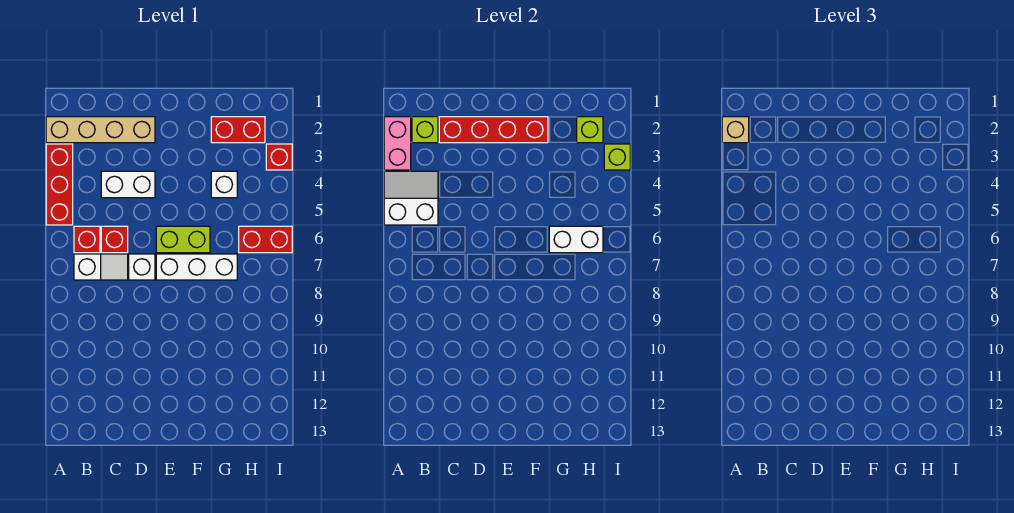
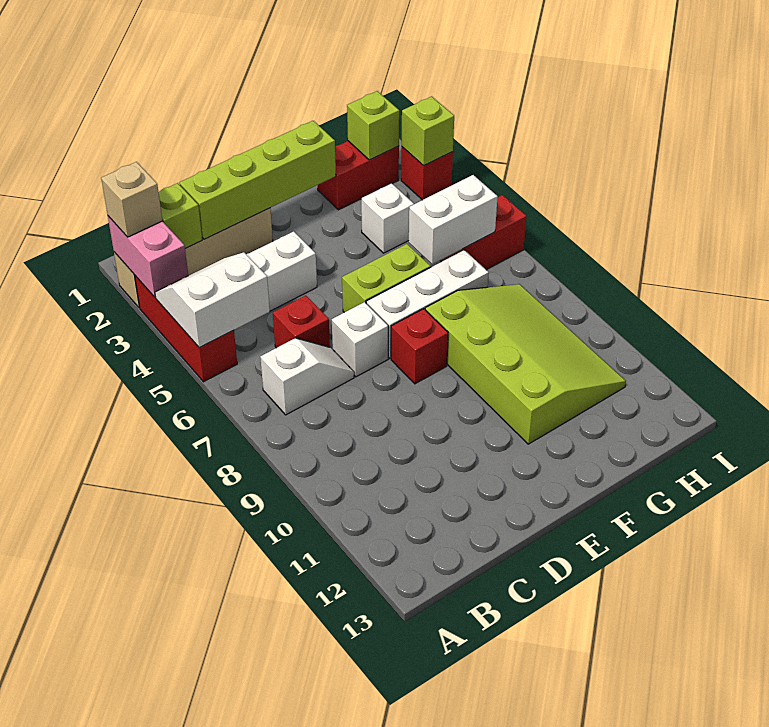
red 1x1 brick [74,226,100,253] -> red 1x1 brick moved to [391,309,448,384]
red 1x4 brick [439,117,548,143] -> lime 1x4 brick [180,121,336,239]
none -> lime 3x4 slope [425,284,626,444]

